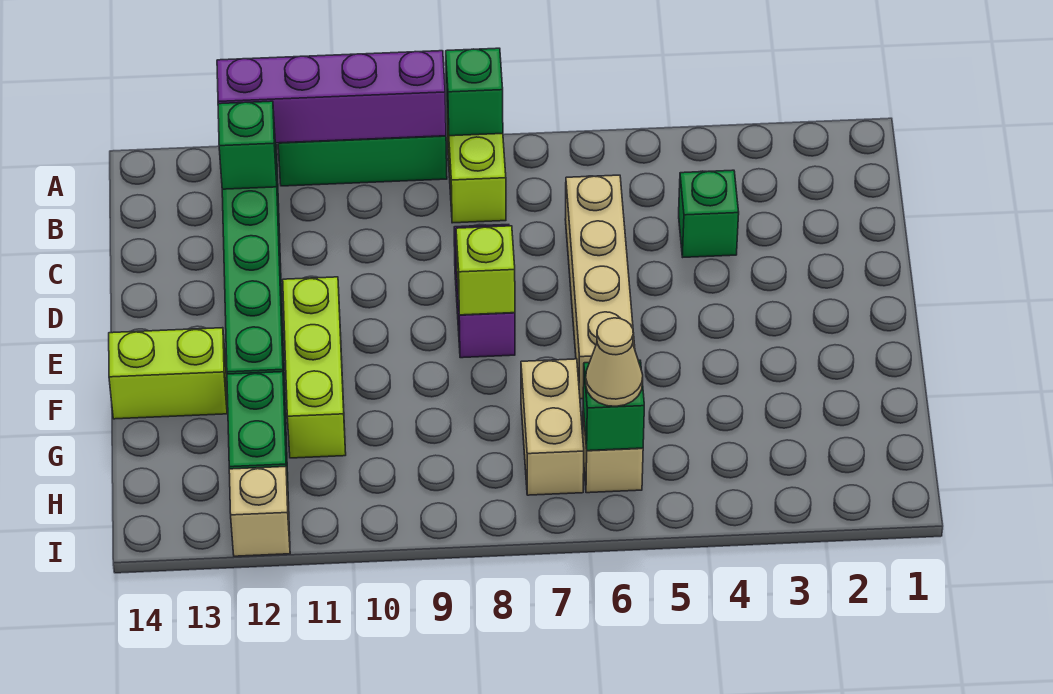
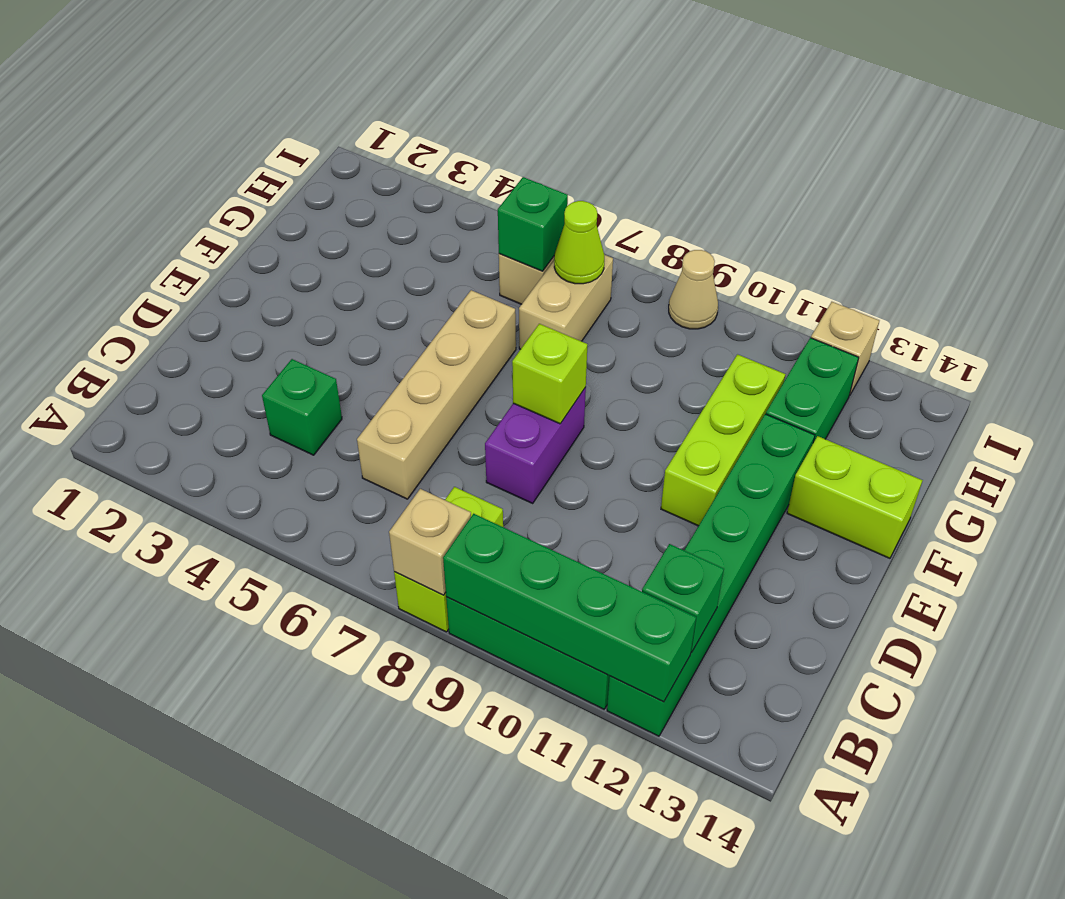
green 1x1 brick [446,48,503,136] -> tan 1x1 brick [389,489,471,595]
purple 1x4 brick [217,51,446,143] -> green 1x4 brick [443,514,696,702]
tan 1x1 cone [586,318,643,406] -> tan 1x1 cone moved to [669,250,718,329]
none -> lime 1x1 cone [554,201,604,284]

